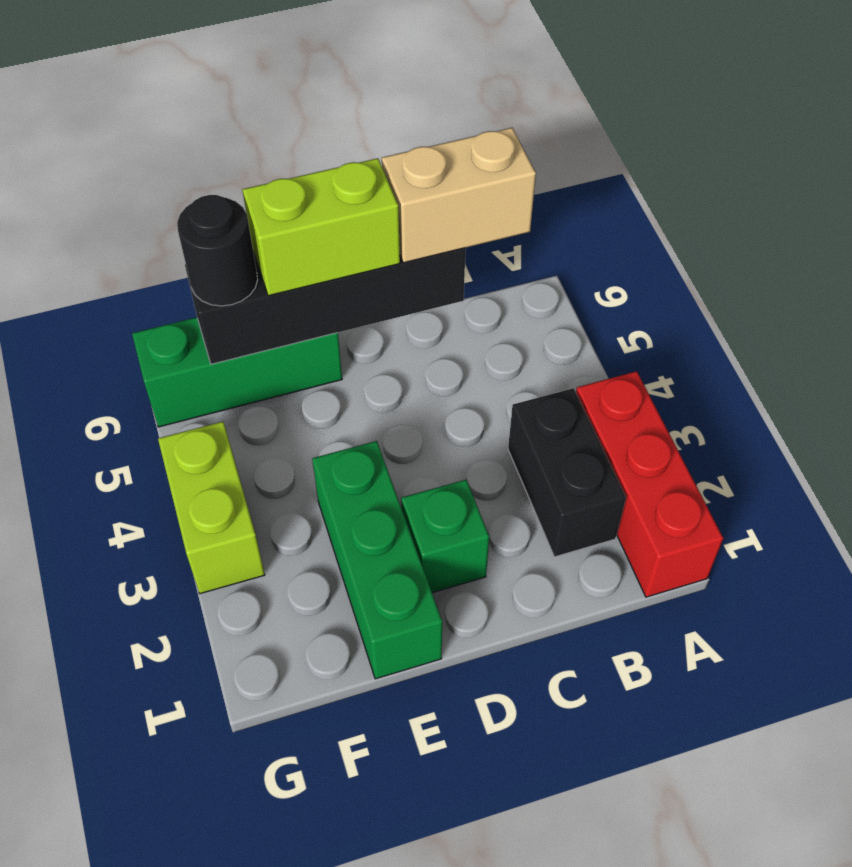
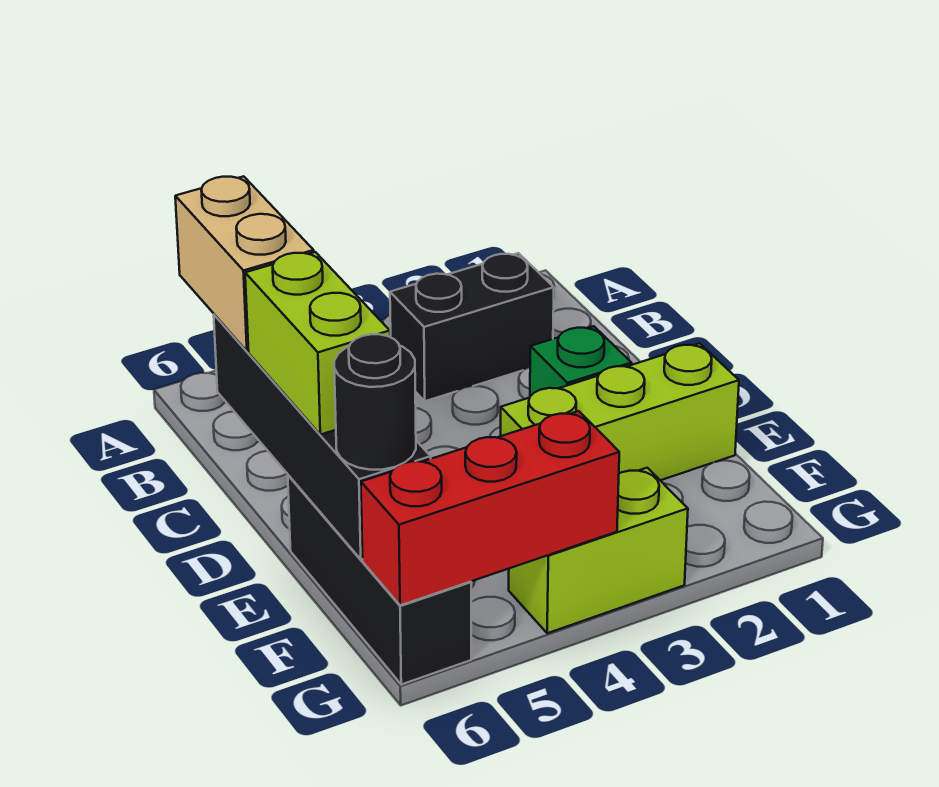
red 1x3 brick [576,371,723,597] -> red 1x3 brick moved to [361,411,619,605]
green 1x3 brick [312,441,442,679] -> lime 1x3 brick [501,343,739,480]
green 1x3 brick [132,317,342,427] -> black 1x3 brick [288,475,471,684]

